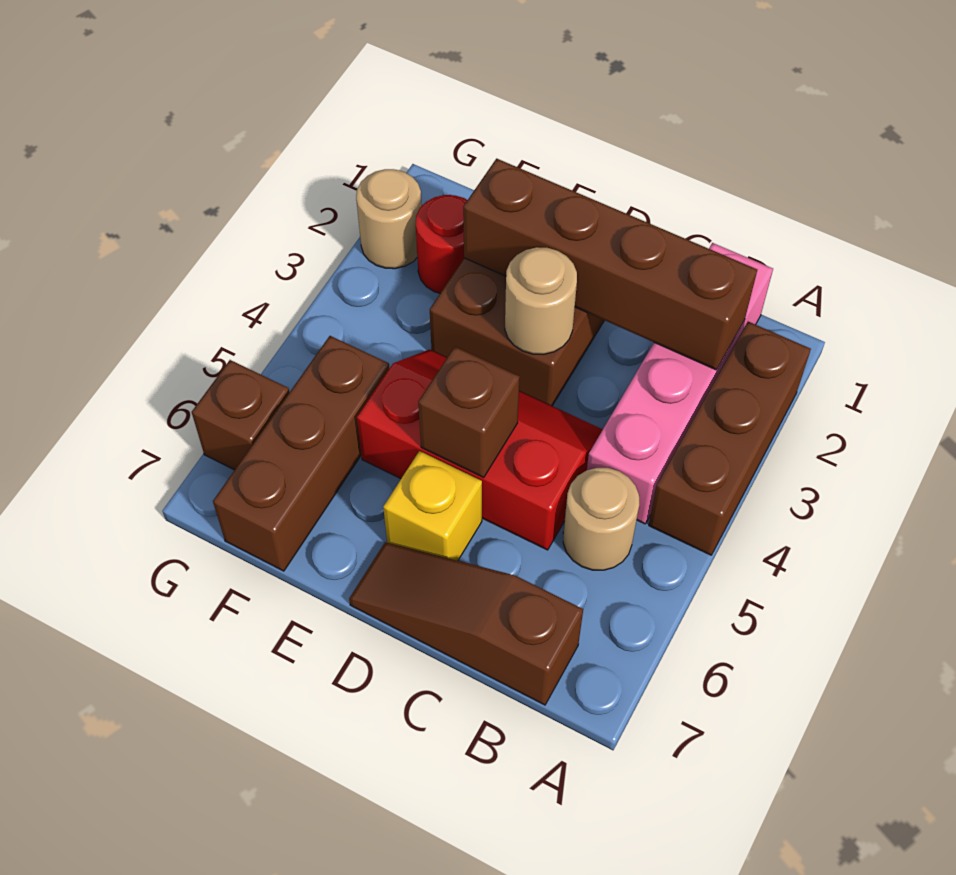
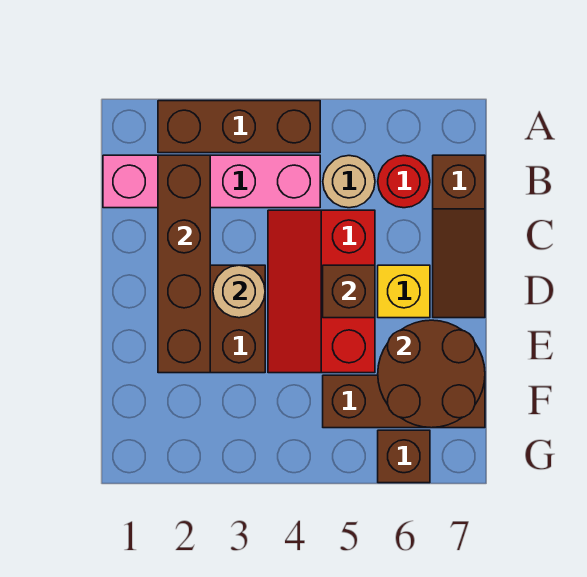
none -> brown 2x2 round brick [378,320,485,428]
red 1x1 round brick [416,195,467,293] -> red 1x1 round brick moved to [378,156,430,208]
tan 1x1 round brick [356,169,422,269] -> none

